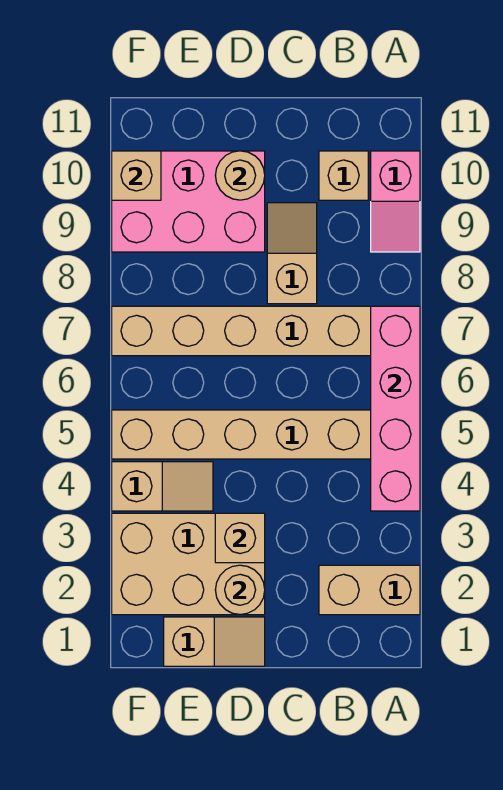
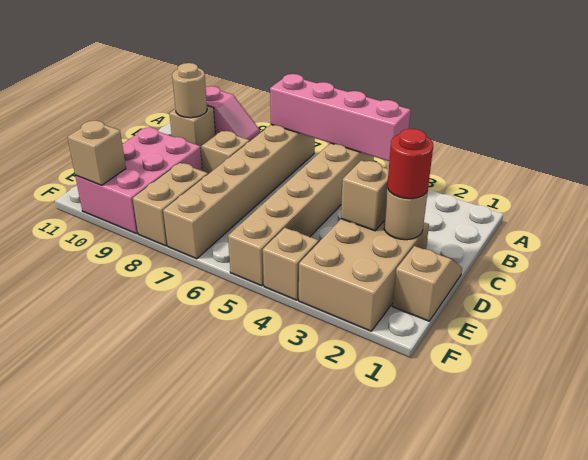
tan 1x2 brick [319,565,420,615] -> tan 1x2 brick moved to [133,163,208,246]
none -> red 1x1 round brick [387,129,433,199]
tan 1x1 round brick [215,151,265,200] -> tan 1x1 round brick moved to [172,63,207,118]

